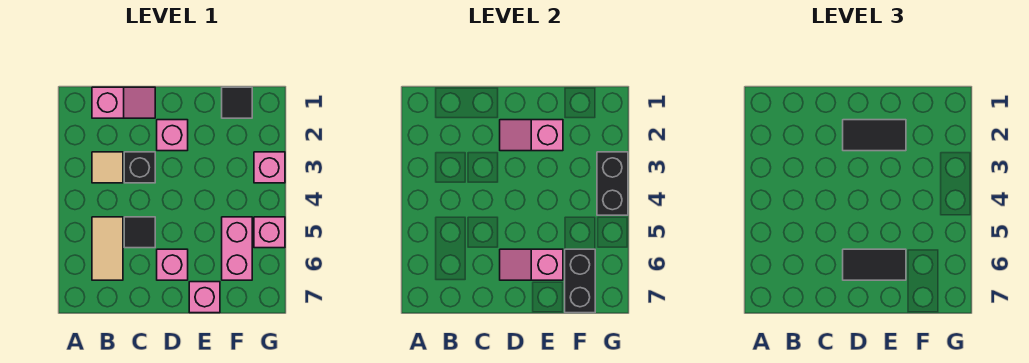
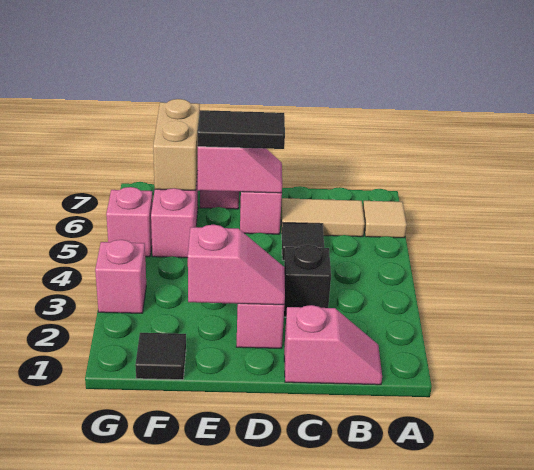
pink 1x2 slope [92,87,155,118] -> pink 1x2 slope turned to [284,305,382,385]
tan 1x1 tile [92,152,123,183] -> tan 1x1 tile moved to [363,201,407,238]
tan 1x2 tile [92,217,123,280] -> tan 1x2 tile turned to [281,198,365,237]
black 1x2 tile [843,120,906,151] -> none
black 1x2 brick [565,249,595,313] -> tan 1x2 brick [153,99,200,191]
black 1x2 brick [597,152,628,215] -> none

